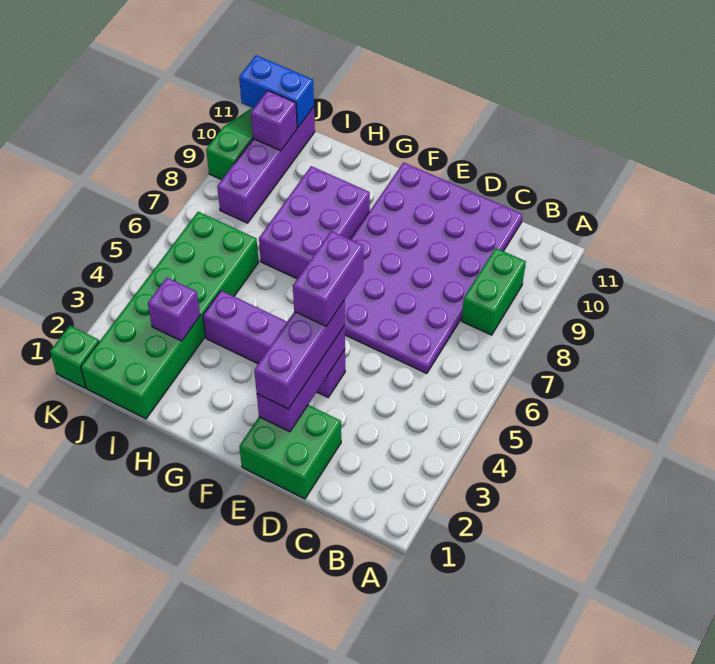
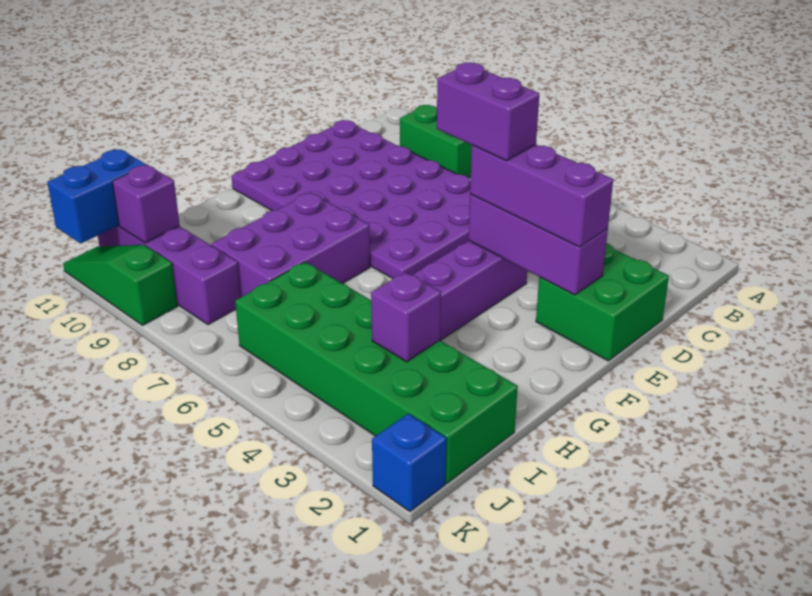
purple 2x3 brick [259,166,370,279] -> purple 2x3 brick turned to [211,193,370,297]
green 1x1 brick [50,326,99,388] -> blue 1x1 brick [372,414,447,512]

